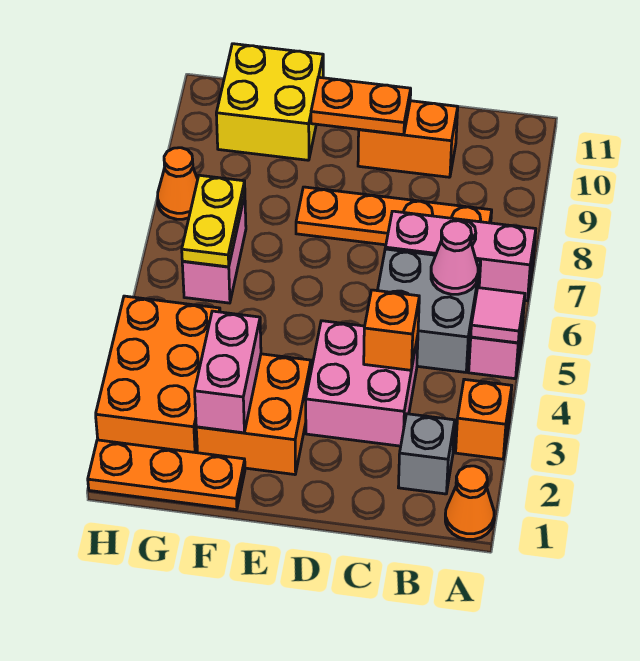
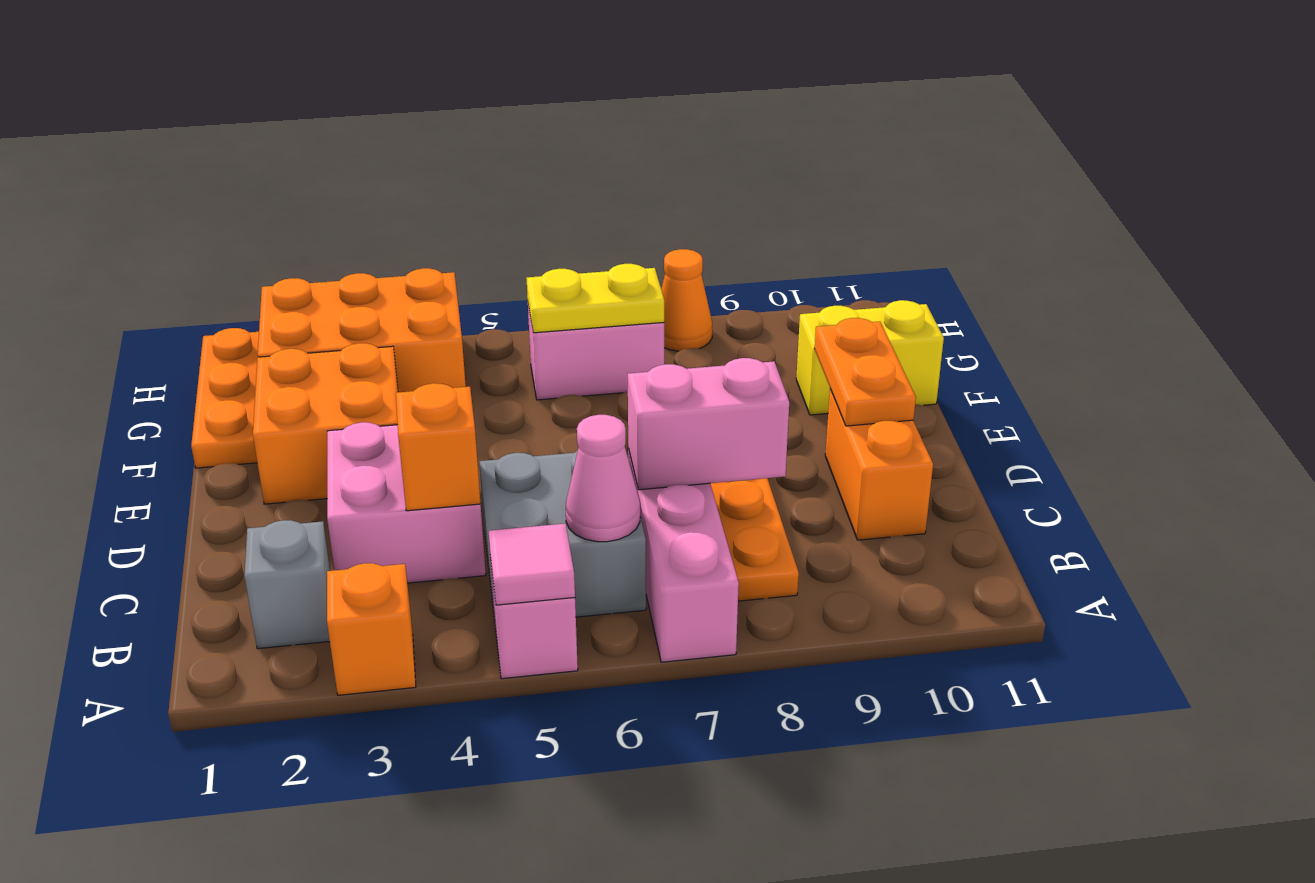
orange 1x1 cone [445,466,494,539] -> none
pink 1x2 brick [195,311,261,433] -> pink 1x2 brick moved to [628,358,789,490]
yellow 2x2 brick [216,44,323,160] -> yellow 1x2 brick [796,300,944,415]

